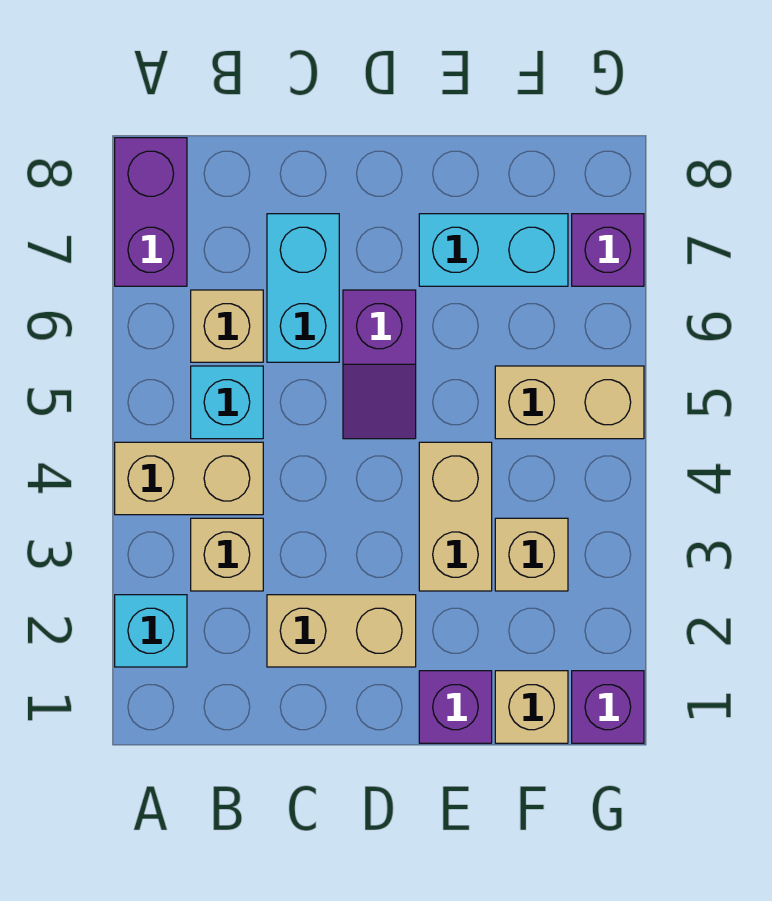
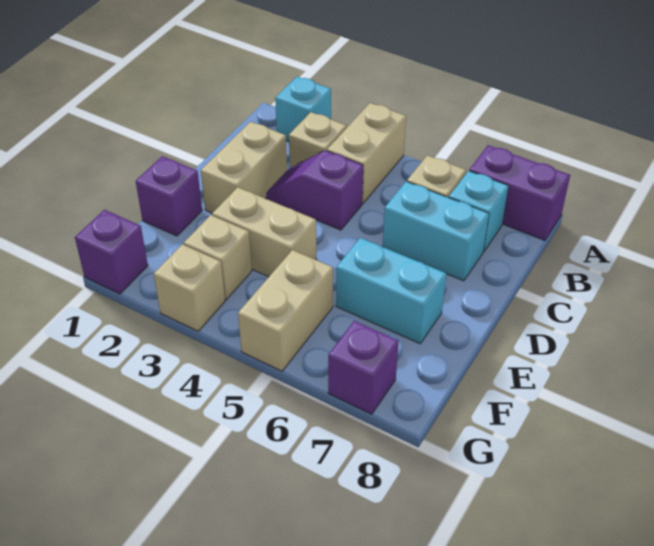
cyan 1x1 brick [191,366,263,439] -> cyan 1x1 brick moved to [449,171,509,252]
purple 1x2 slope [343,290,416,439] -> purple 1x2 slope moved to [266,150,363,230]
cyan 1x2 brick [419,214,568,286] -> cyan 1x2 brick turned to [336,238,446,344]
tan 1x1 brick [495,671,568,743] -> tan 1x1 brick moved to [154,244,225,331]

